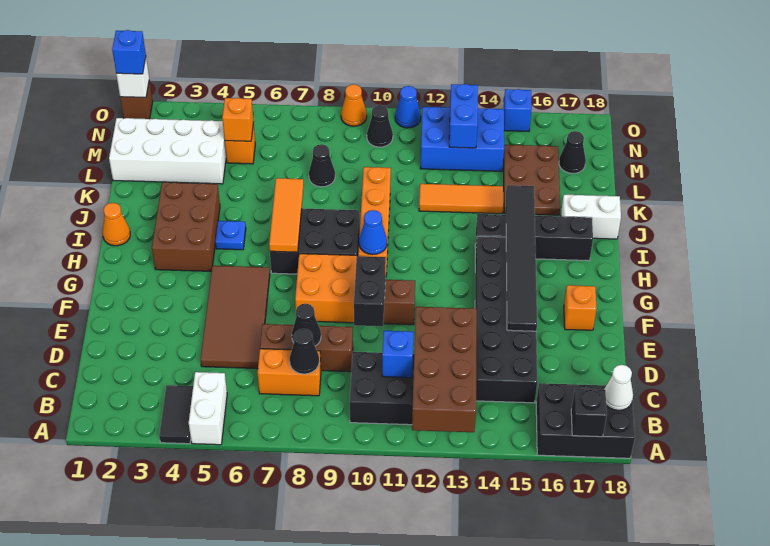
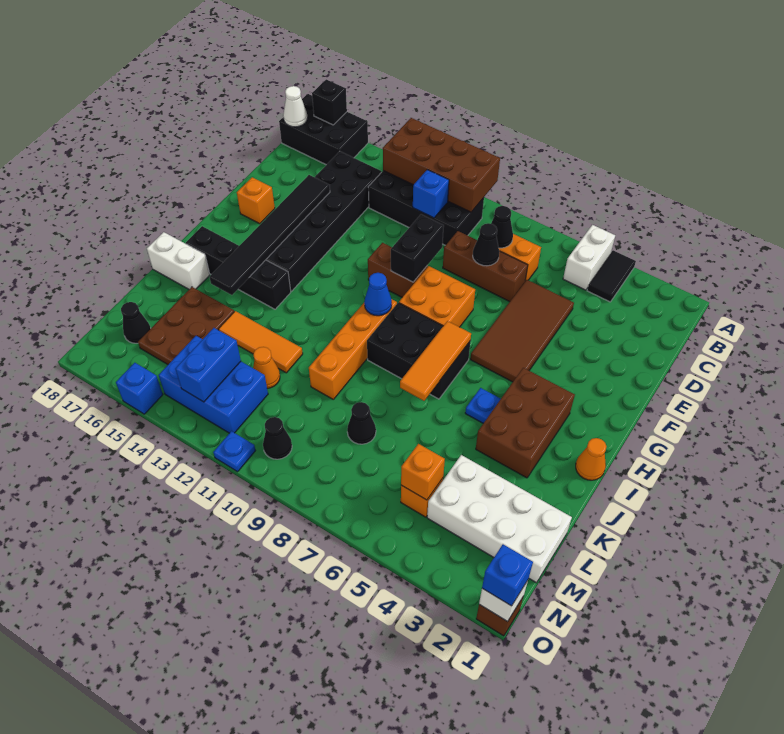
brown 2x4 brick [412,307,477,432] -> brown 2x4 brick turned to [383,118,500,212]
orange 1x1 cone [341,84,367,126] -> orange 1x1 cone moved to [253,347,280,388]
blue 1x1 cone [395,86,421,128] -> blue 1x1 plate [213,431,255,472]

